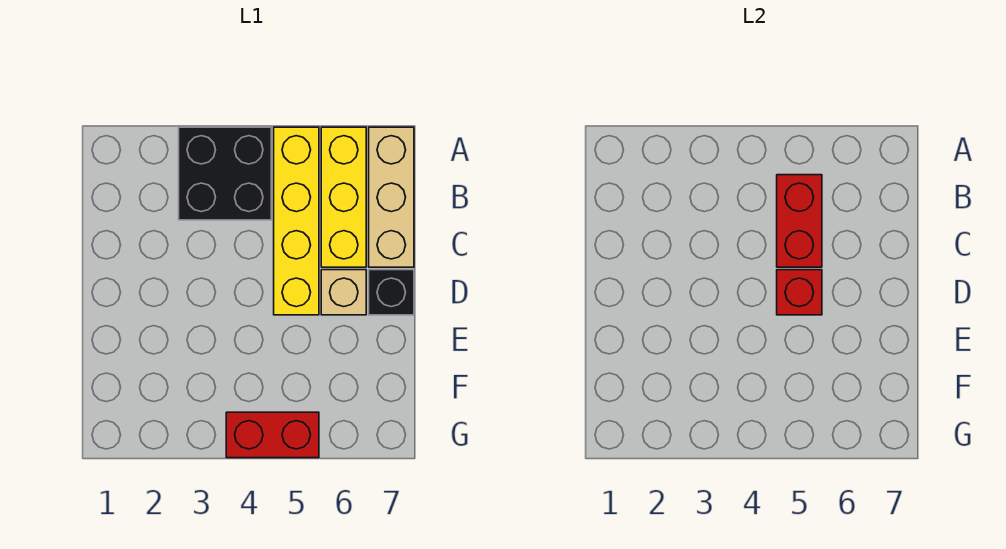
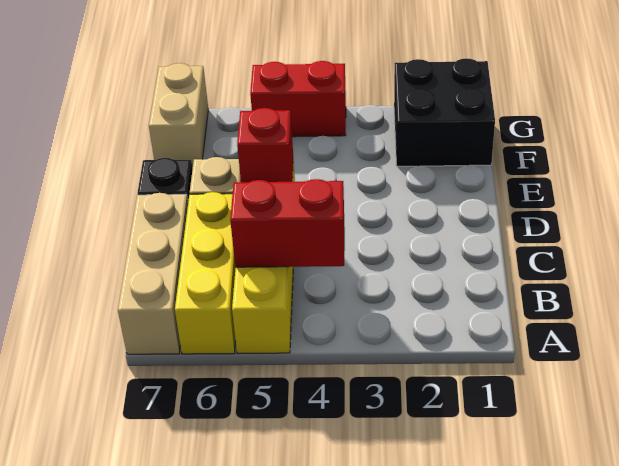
black 2x2 brick [179,127,271,220] -> black 2x2 brick moved to [394,59,495,166]
red 1x2 brick [777,175,822,267] -> red 1x2 brick turned to [230,179,345,267]
none -> tan 1x2 brick [149,63,208,168]

